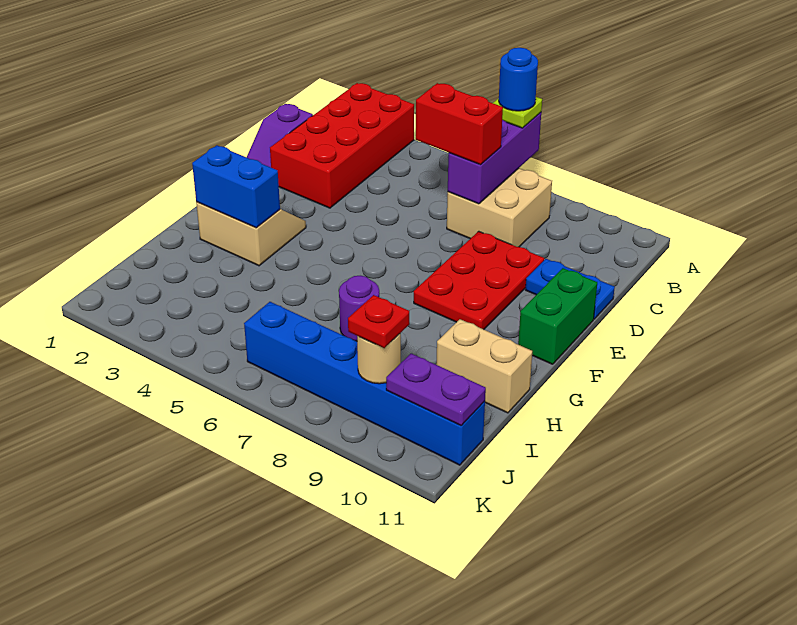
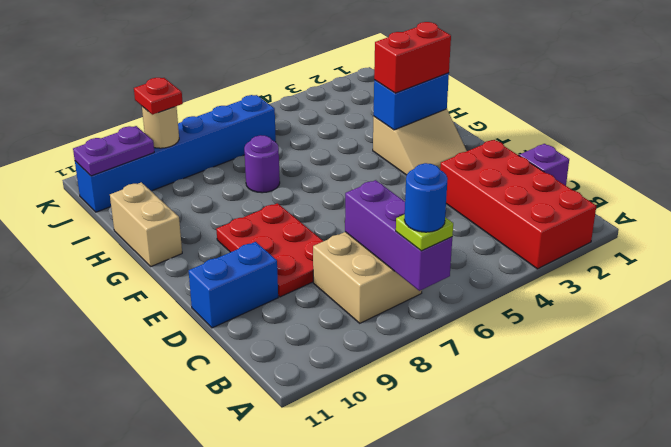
red 1x2 brick [416,83,503,165] -> red 1x2 brick moved to [374,22,451,93]
blue 1x2 plate [525,259,615,319] -> blue 1x2 brick [189,242,278,328]
green 1x2 brick [518,268,597,364] -> none
tan 1x2 brick [436,319,532,413] -> tan 1x2 brick turned to [110,182,182,266]

